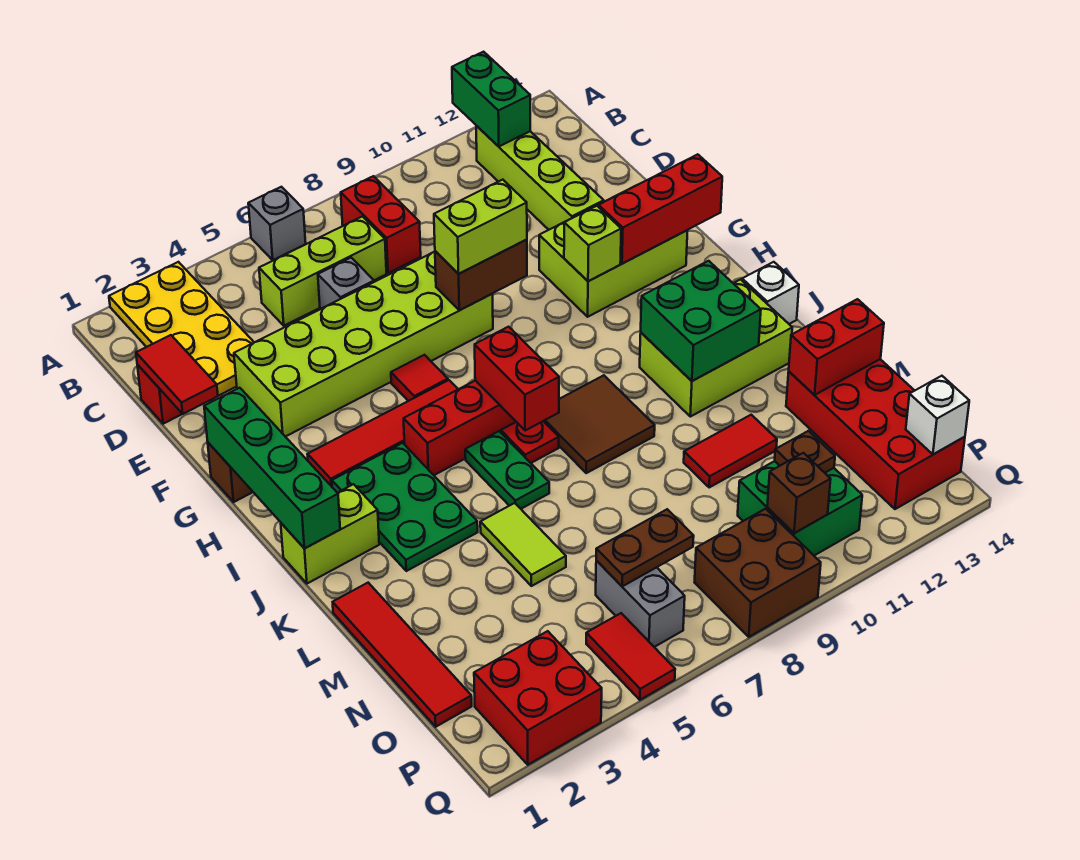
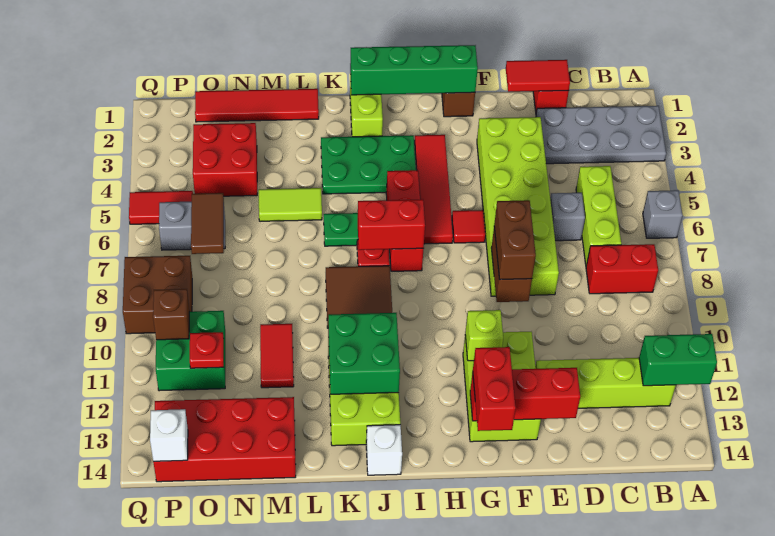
yellow 2x4 plate [109,262,254,396] -> grey 2x4 plate [536,106,666,164]
lime 1x2 brick [434,180,527,274] -> brown 1x2 brick [494,200,536,280]
red 1x3 brick [599,154,722,264] -> red 1x3 brick turned to [470,368,580,421]
red 1x2 brick [789,299,884,395] -> red 1x2 brick moved to [473,347,516,431]
brown 1x2 plate [596,509,694,586] -> brown 1x2 tile [191,193,224,254]
brown 1x1 plate [775,431,835,473] -> red 1x1 plate [190,332,224,368]
red 2x2 brick [474,631,602,765] -> red 2x2 brick moved to [193,123,257,196]

